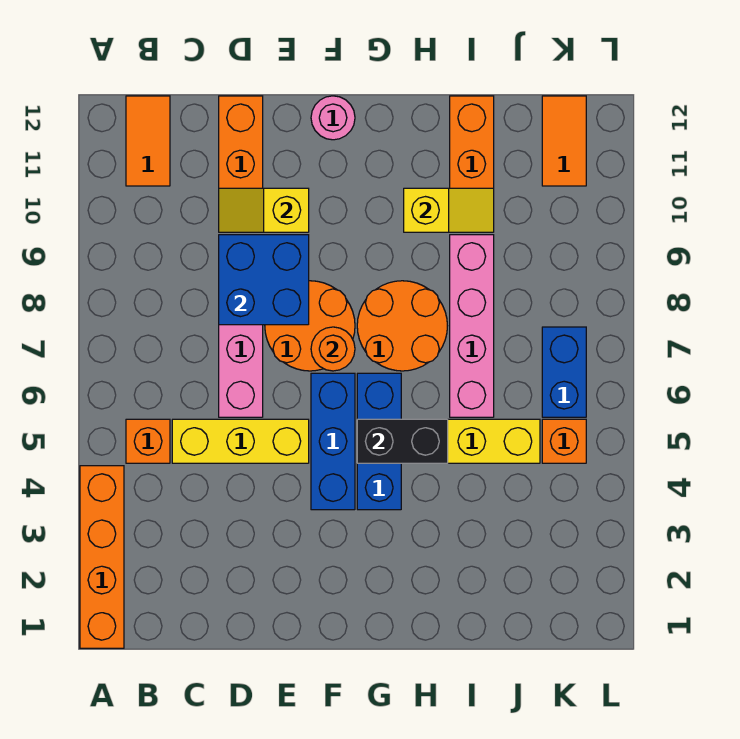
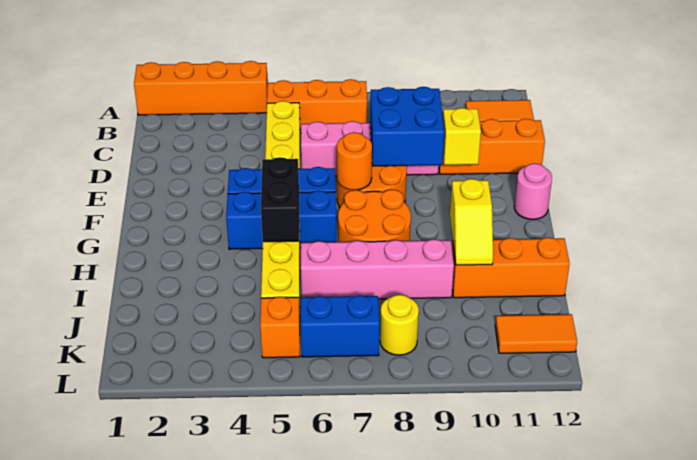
orange 1x1 brick [126,419,170,463] -> orange 1x3 brick [267,79,367,133]
none -> yellow 1x1 round brick [380,295,419,355]

